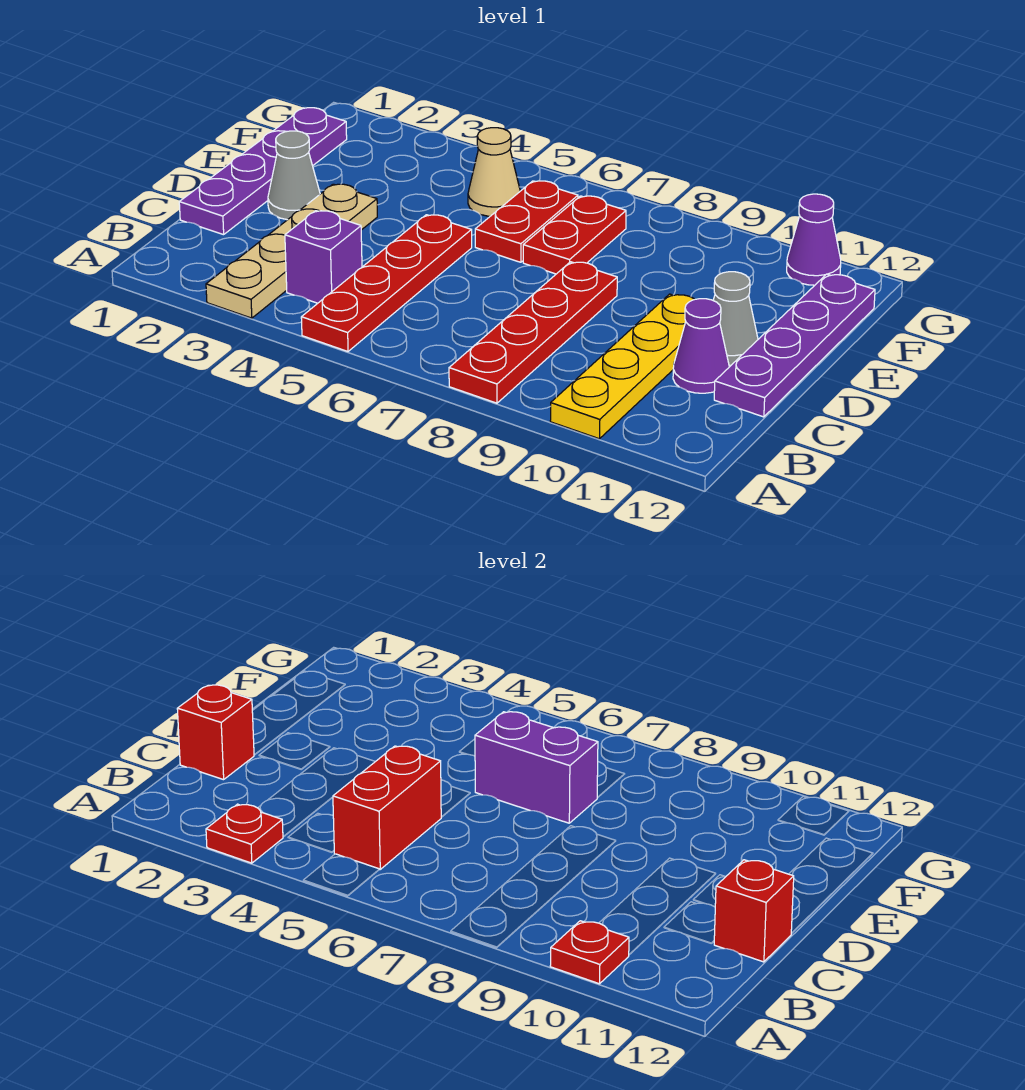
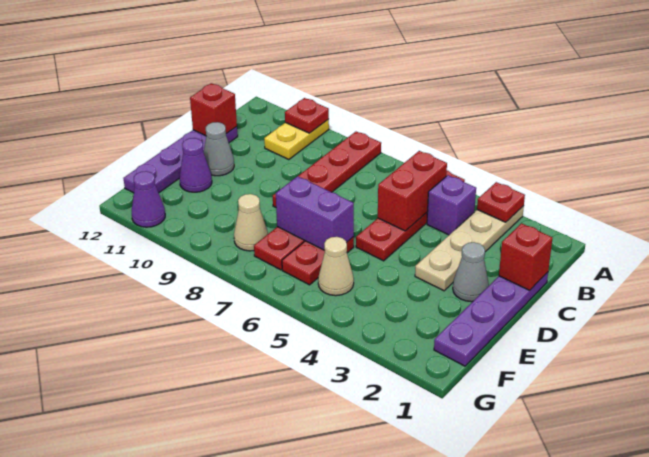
yellow 1x4 plate [550,294,695,439] -> yellow 1x2 plate [264,119,329,160]
purple 1x1 cone [673,299,729,393] -> purple 1x1 cone moved to [179,138,212,192]
none -> tan 1x1 cone [234,194,268,251]

